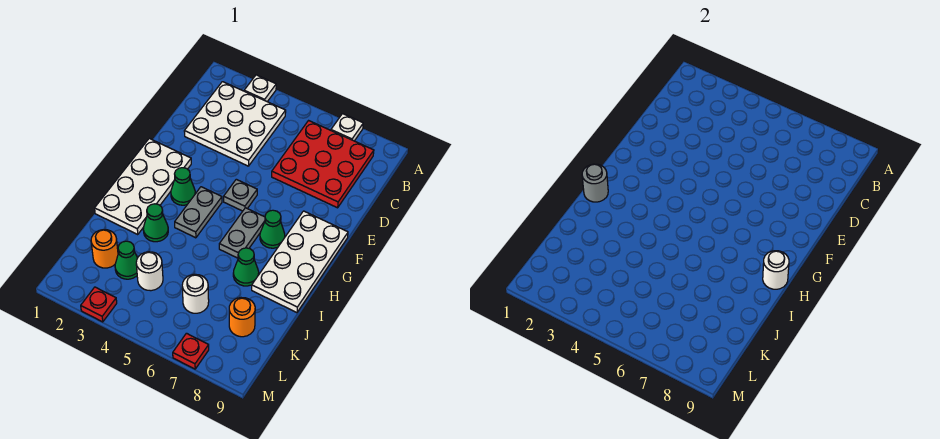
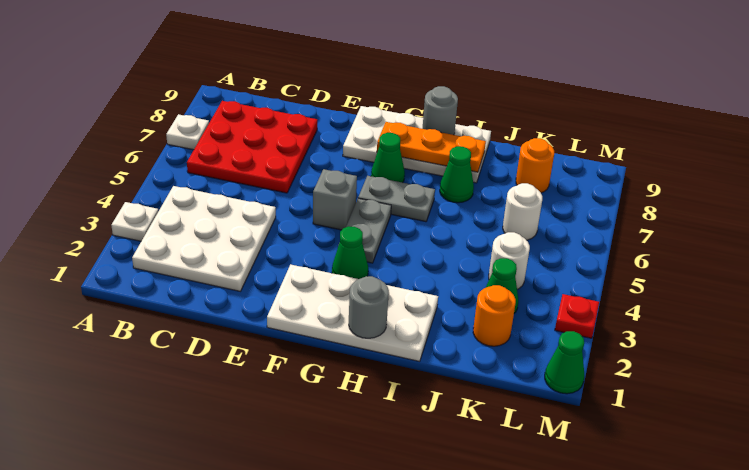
grey 1x1 plate [224,179,257,211] -> grey 1x1 brick [313,169,357,230]
grey 1x2 plate [175,187,222,238] -> grey 1x2 plate turned to [346,198,391,263]
none -> orange 1x3 plate [377,122,486,172]
white 1x1 round brick [763,251,789,289] -> grey 1x1 round brick [422,86,458,135]
green 1x1 cone [143,204,168,242] -> green 1x1 cone moved to [545,331,584,394]
red 1x1 plate [173,333,209,369] -> none

